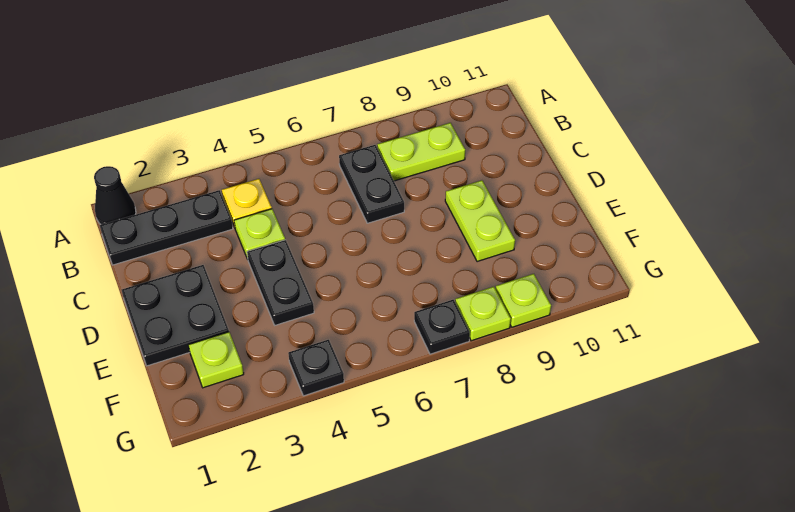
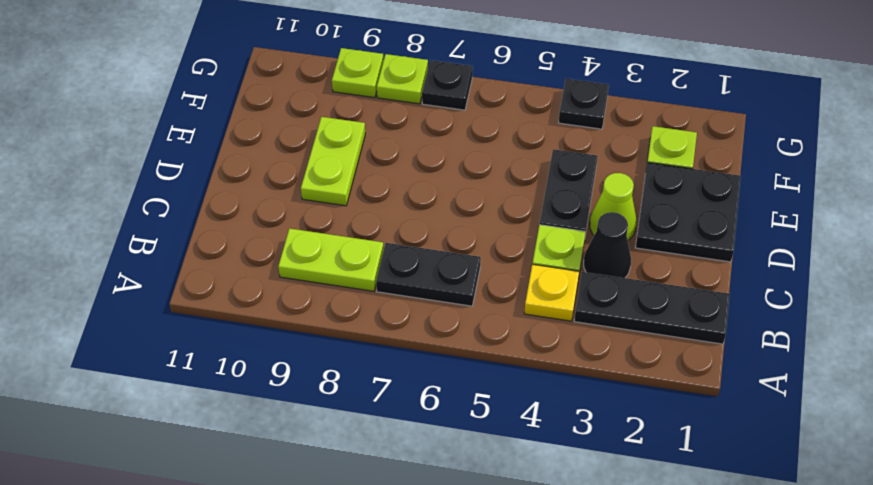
black 1x1 cone [94,166,136,225] -> black 1x1 cone moved to [584,212,631,278]
black 1x2 plate [339,145,404,223] -> black 1x2 plate turned to [376,243,481,306]
none -> lime 1x1 cone [590,173,637,240]

